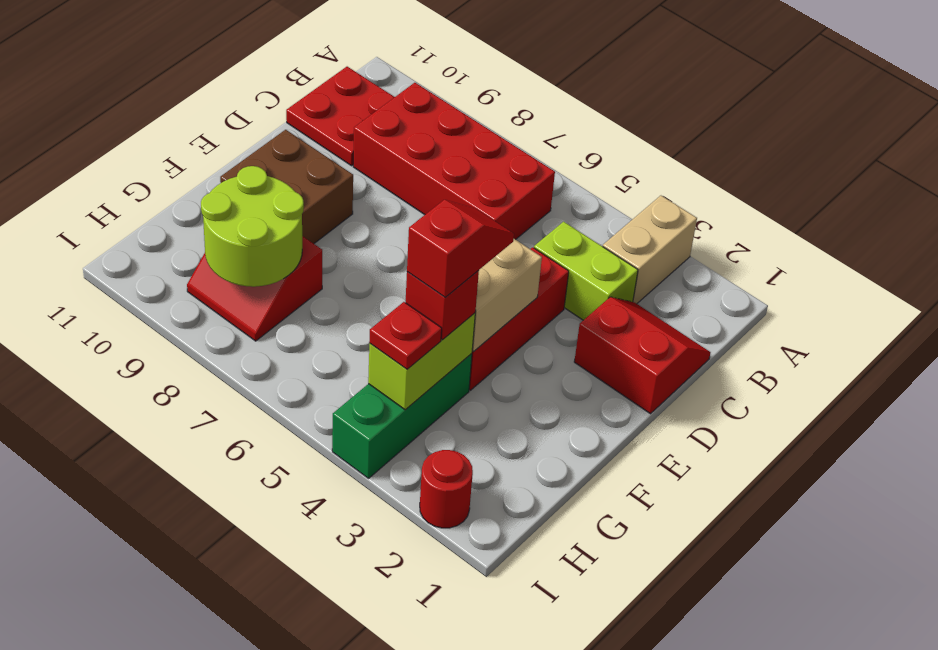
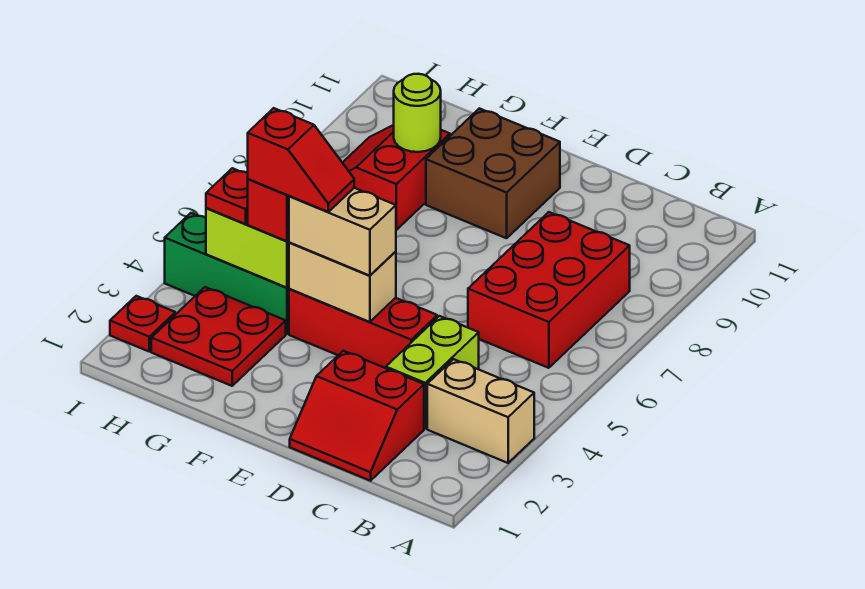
red 2x4 brick [353,83,555,240] -> red 2x3 brick [468,212,630,368]
red 2x2 plate [286,67,394,166] -> red 2x2 plate moved to [151,287,286,386]
red 2x2 slope [574,297,711,414] -> red 2x2 slope turned to [290,351,424,481]
none -> tan 1x2 brick [289,188,396,276]
lime 2x2 round brick [201,166,304,287] -> lime 1x1 round brick [394,74,441,152]
red 1x1 round brick [420,450,473,528] -> red 1x1 plate [110,296,175,351]

